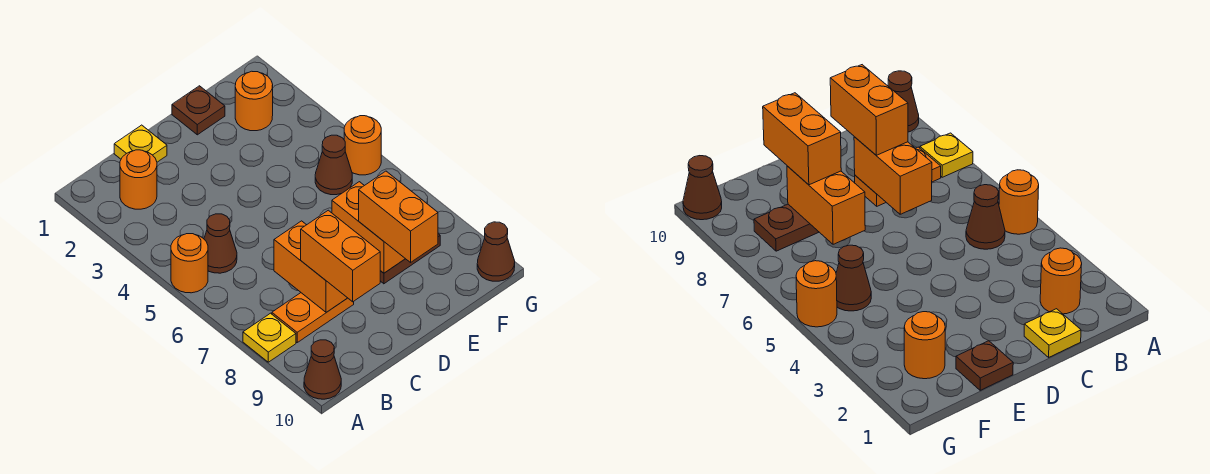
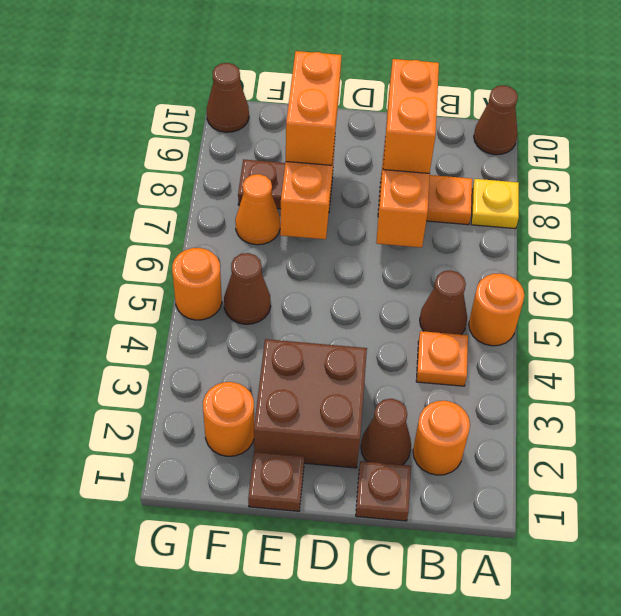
none -> orange 1x1 plate [416,331,468,386]
yellow 1x1 plate [114,125,167,162] -> brown 1x1 plate [356,461,411,521]
none -> brown 1x1 cone [361,399,411,465]
none -> brown 2x2 brick [254,339,367,468]
none -> orange 1x1 cone [235,174,280,245]

